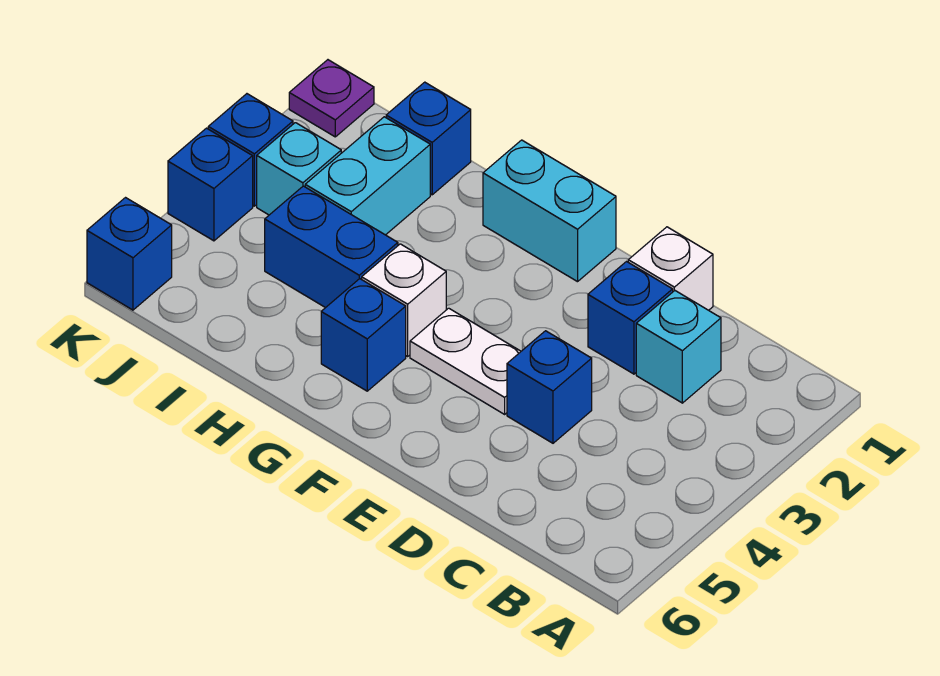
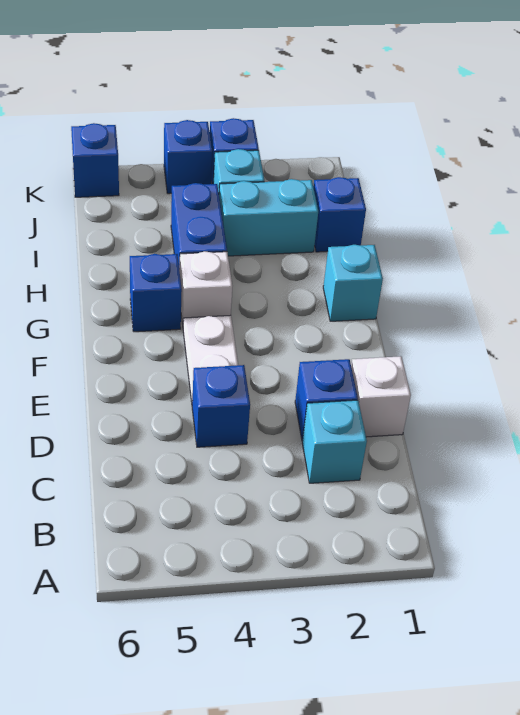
cyan 1x2 brick [483,140,616,282] -> cyan 1x1 brick [323,245,383,321]
purple 1x1 plate [289,60,374,137] -> none

